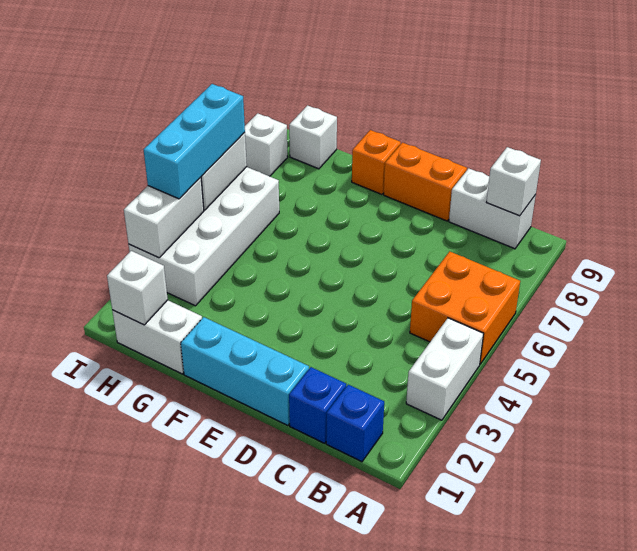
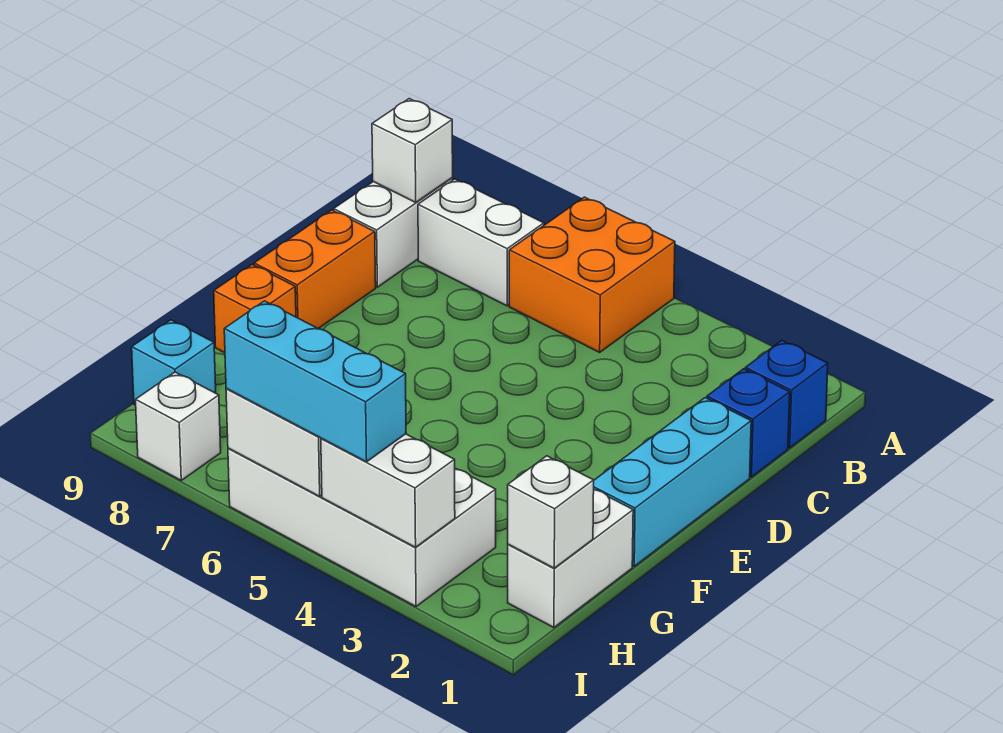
white 1x2 brick [406,318,484,420] -> white 1x2 brick moved to [418,179,544,306]
white 1x1 brick [289,105,337,169] -> cyan 1x1 brick [132,320,216,405]

